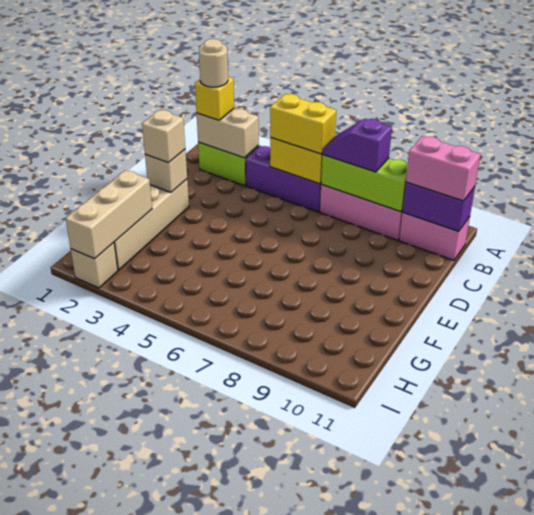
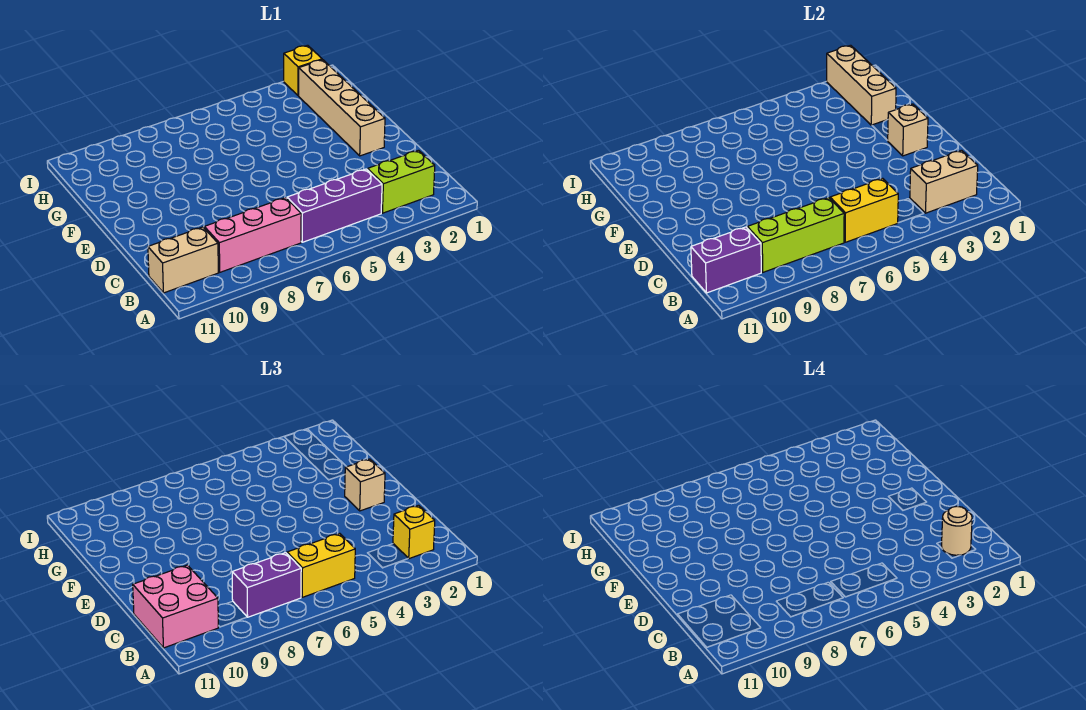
purple 1x2 slope [322,119,392,172] -> purple 1x2 brick [232,553,301,617]
pink 1x2 brick [399,213,470,260] -> tan 1x2 brick [148,227,218,293]
pink 1x2 brick [406,136,480,201] -> pink 2x2 brick [133,565,218,648]
tan 1x1 brick [71,243,118,288] -> yellow 1x1 brick [284,45,322,96]

